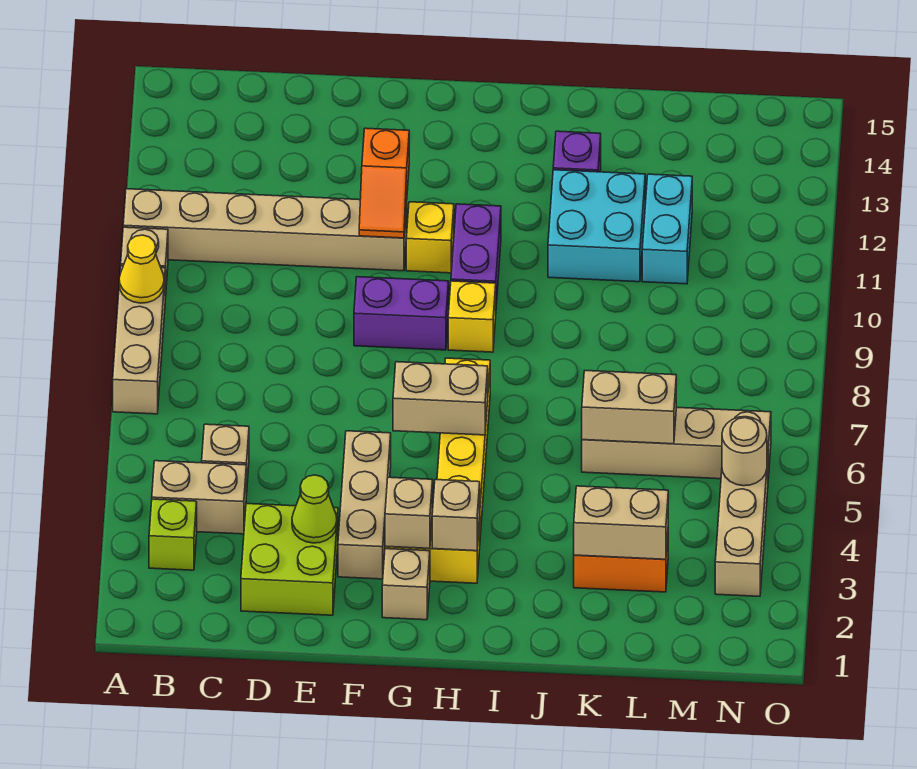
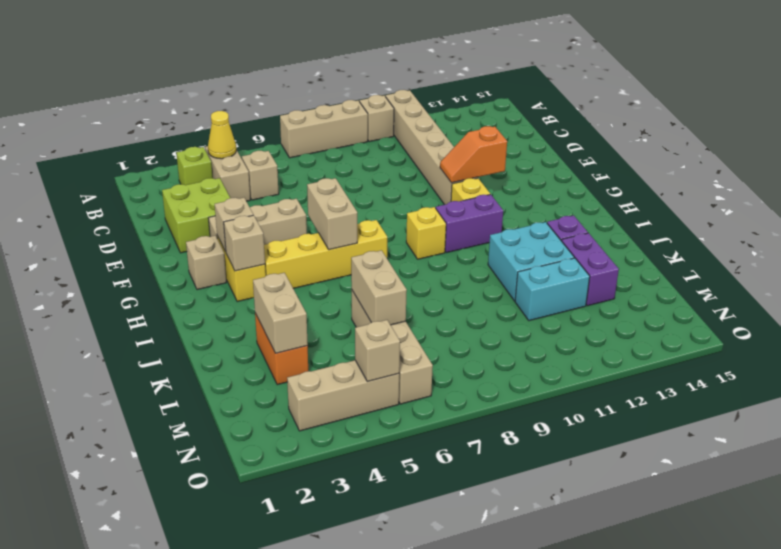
yellow 1x1 cone [119,235,164,303] -> yellow 1x1 cone moved to [208,111,236,159]
lime 1x1 cone [292,475,337,543] -> none
purple 1x2 brick [354,277,449,350] -> purple 1x2 brick moved to [562,233,619,306]
tan 1x1 round brick [722,417,767,486] -> tan 1x1 brick [355,320,400,382]

